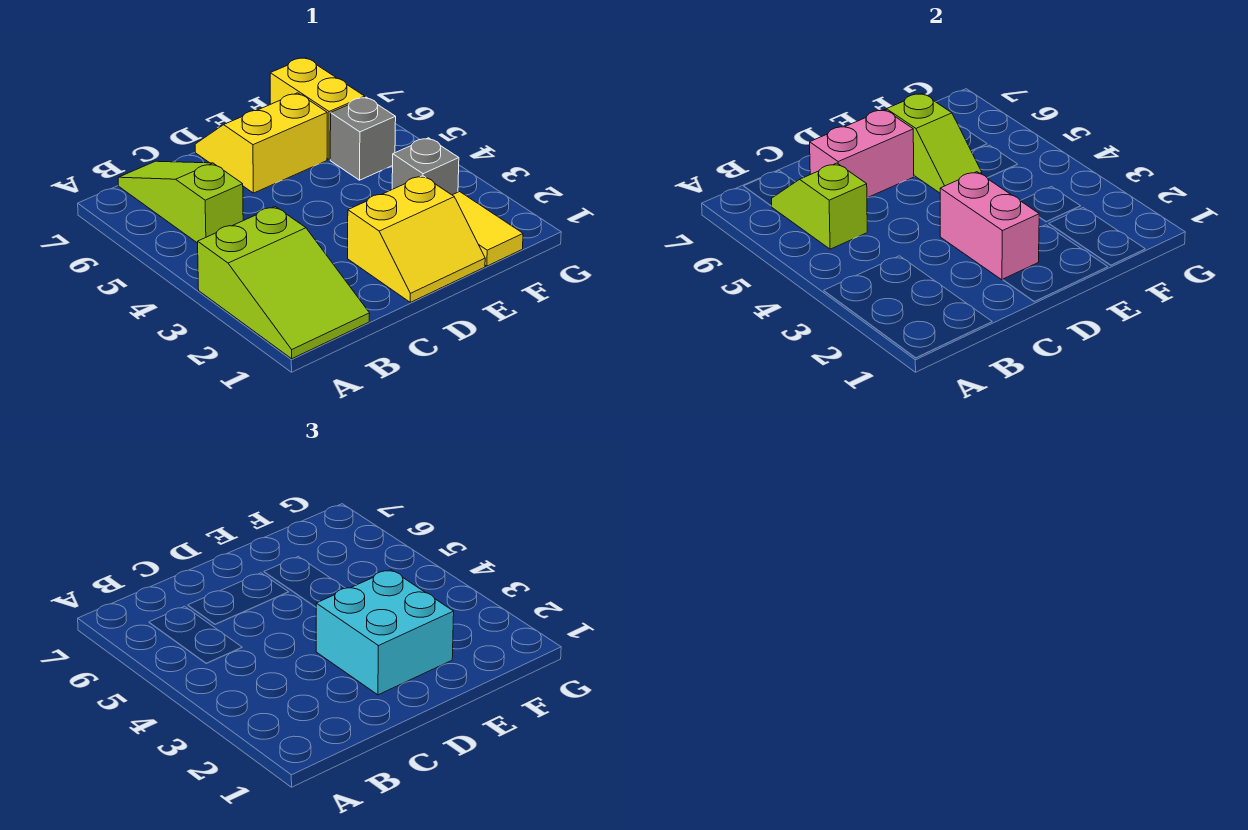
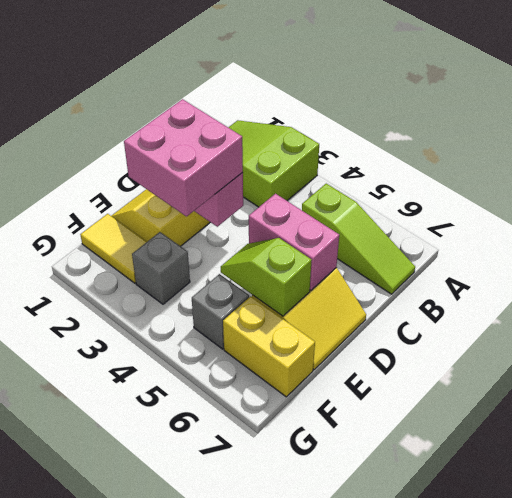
lime 1x2 slope [772,163,867,249] -> none
pink 1x2 brick [810,110,914,198] -> pink 1x2 brick turned to [249,194,339,291]
cyan 2x2 brick [316,570,454,695] -> pink 2x2 brick [124,99,243,216]

